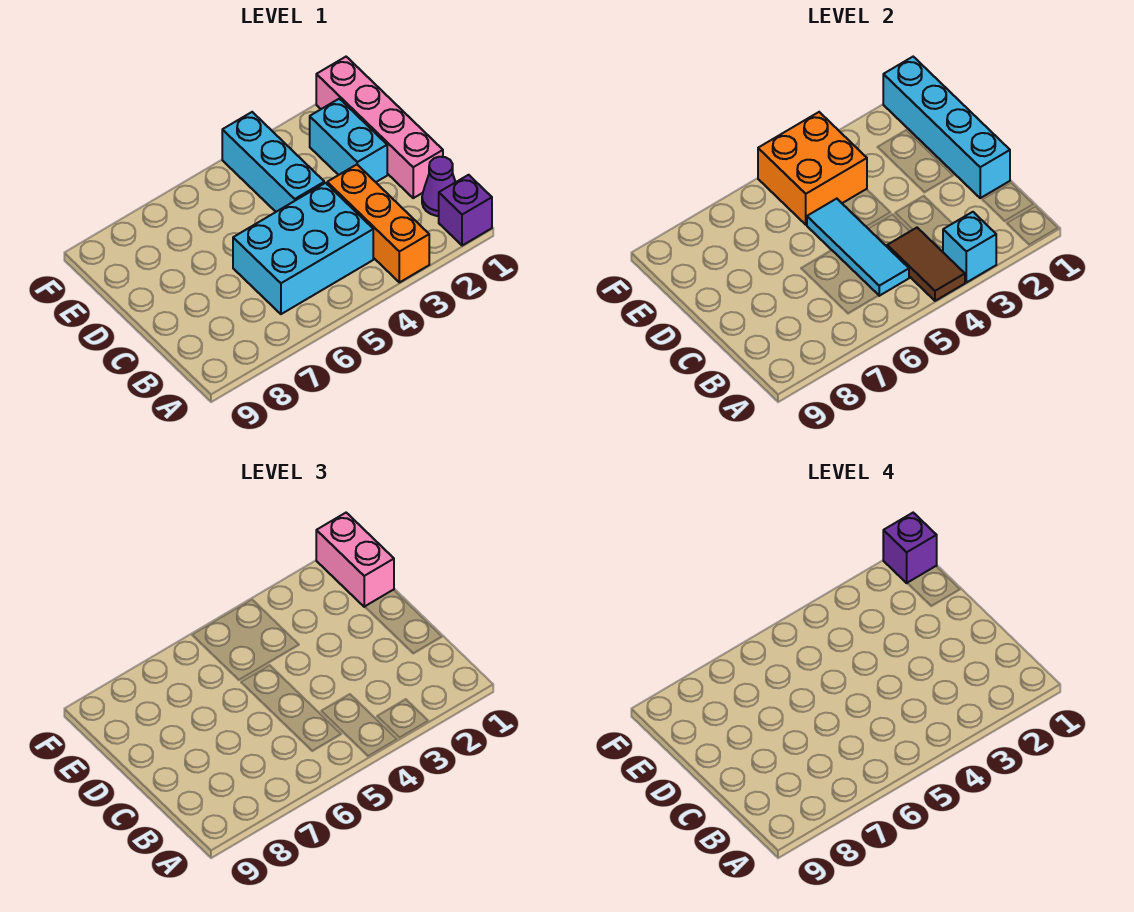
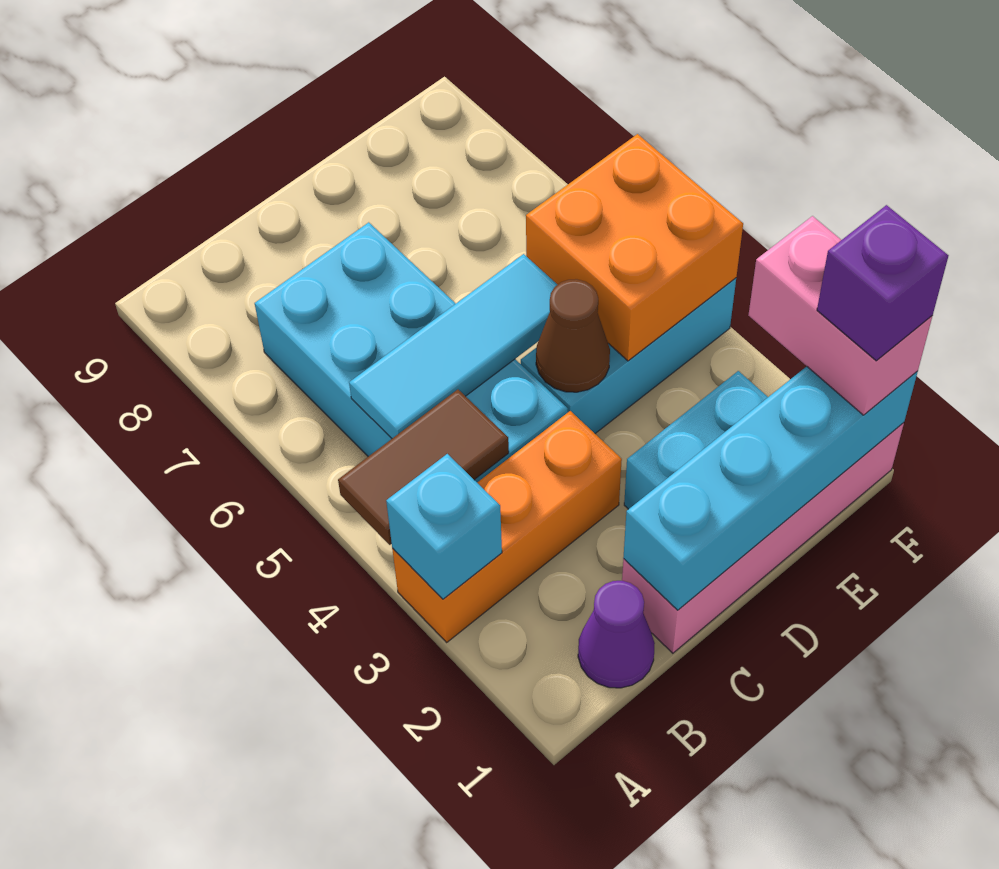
purple 1x1 brick [439,175,492,246] -> none
cyan 2x3 brick [233,183,373,314] -> cyan 2x4 brick [255,222,568,482]
none -> brown 1x1 cone [536,279,610,392]
pink 1x2 brick [316,513,394,607] -> pink 1x2 brick turned to [748,216,932,415]

